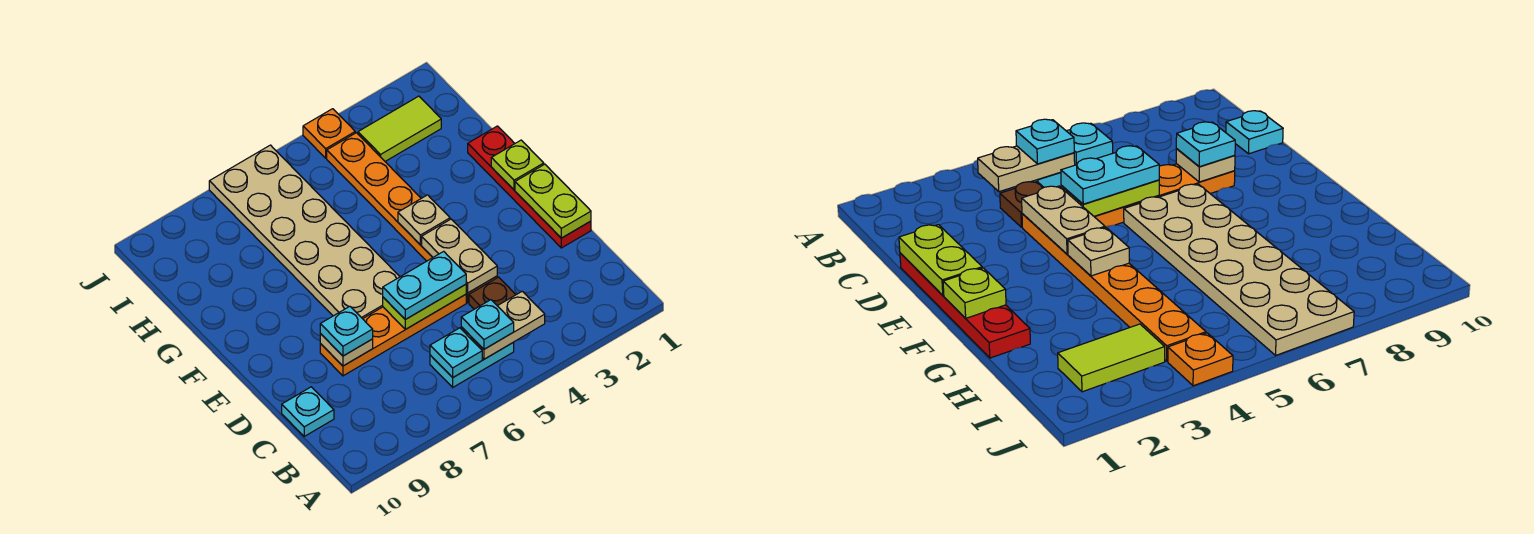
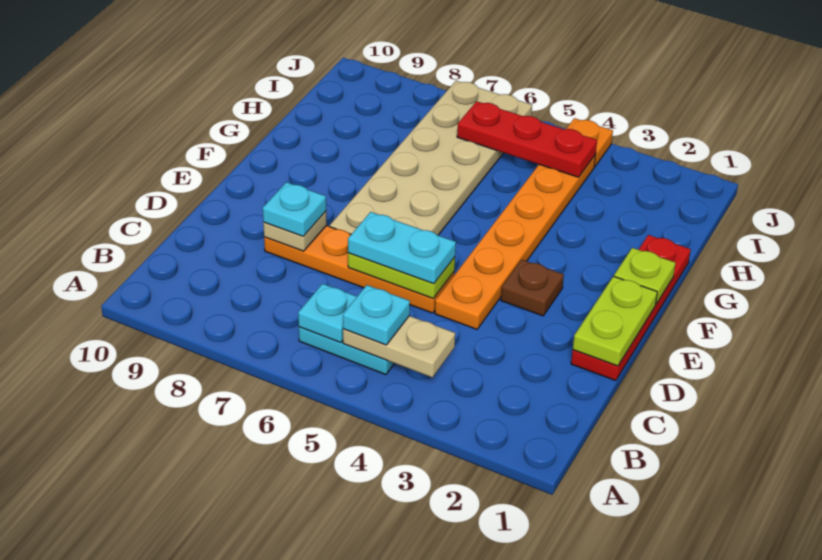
brown 1x1 plate [469,277,516,309] -> brown 1x1 plate moved to [501,260,564,316]
cyan 1x1 plate [282,387,334,436] -> none
tan 1x2 plate [422,219,497,293] -> none
tan 1x1 plate [398,195,450,245] -> none
lime 1x2 tile [358,96,441,161] -> none
none -> red 1x3 plate [457,101,597,177]

